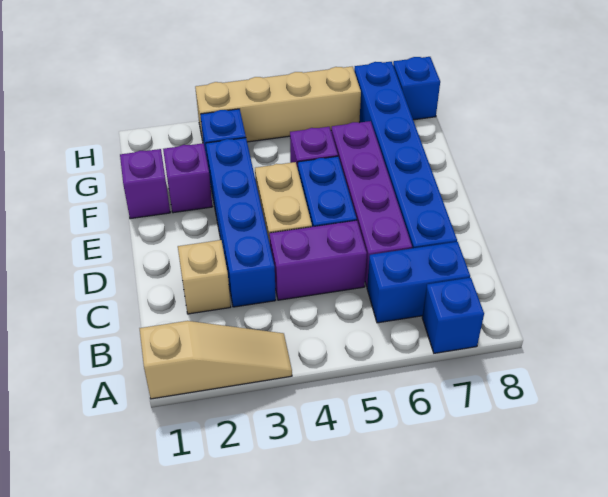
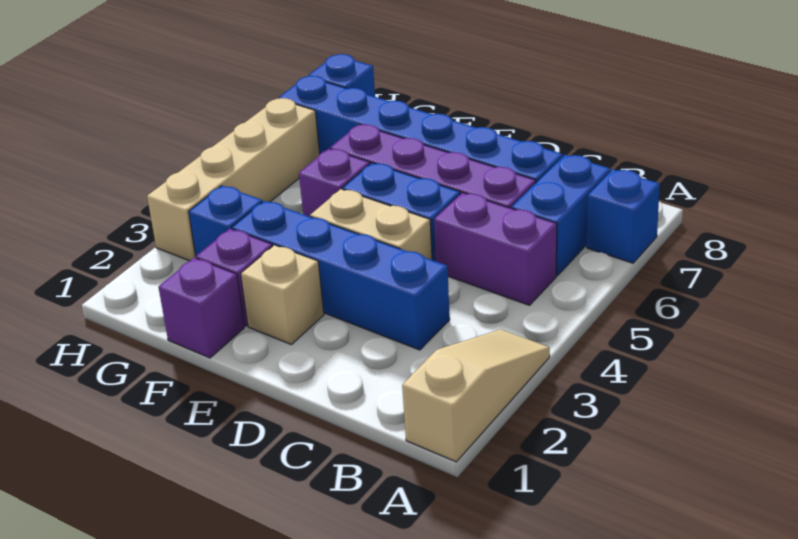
tan 1x1 brick [178,240,231,314] -> tan 1x1 brick moved to [241,245,324,344]
purple 1x2 brick [269,220,367,300] -> purple 1x2 brick turned to [434,193,557,305]

